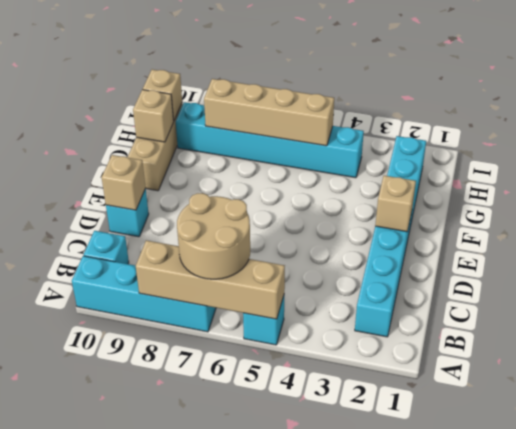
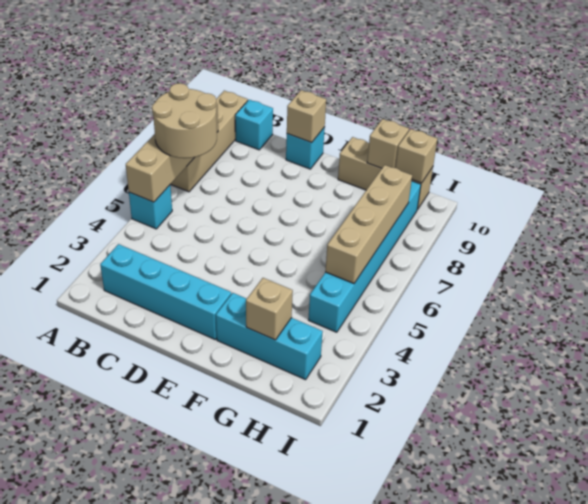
cyan 1x4 brick [72,256,216,332] -> tan 1x4 brick [171,91,248,192]
tan 1x1 brick [375,176,416,232] -> tan 1x1 brick moved to [246,278,293,340]

